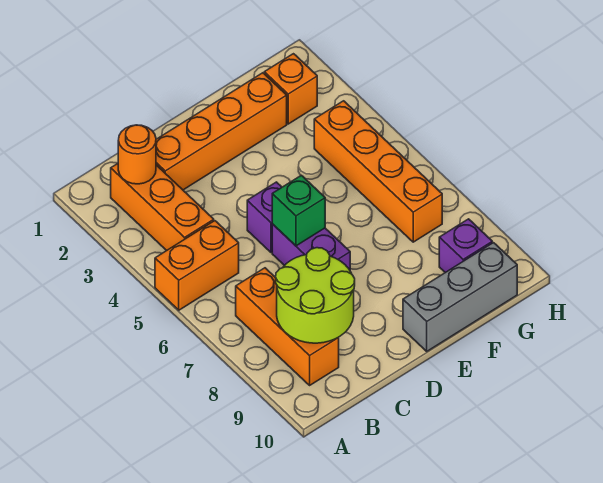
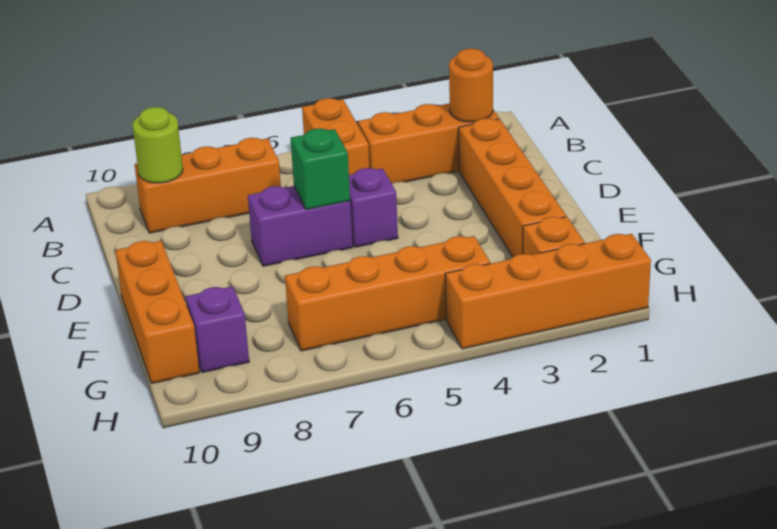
lime 2x2 round brick [276,248,355,343] -> lime 1x1 round brick [133,107,183,183]
grey 1x3 brick [403,243,517,351] -> orange 1x3 brick [115,241,199,383]
none -> orange 1x4 brick [445,234,651,349]

